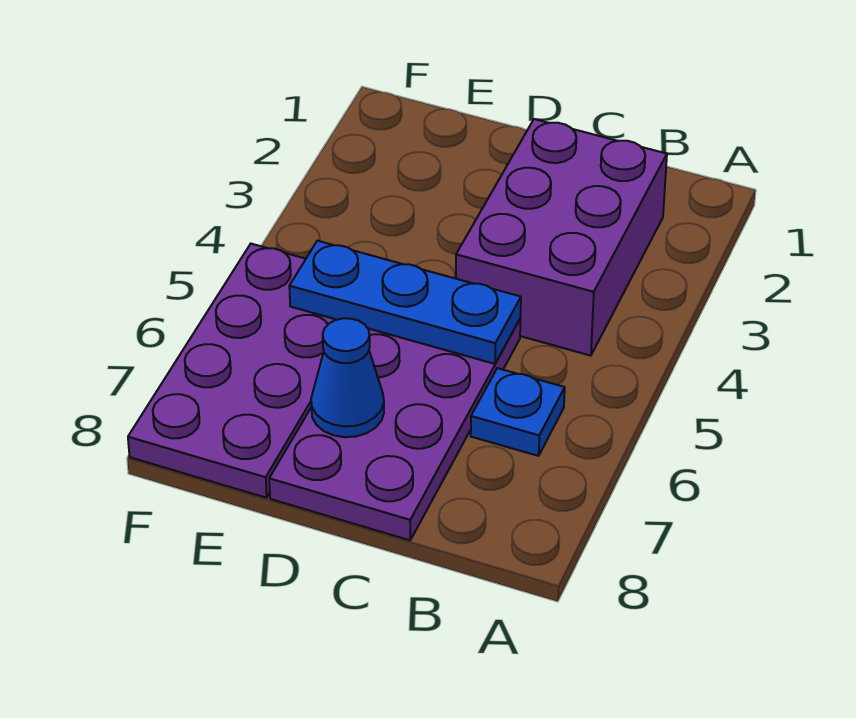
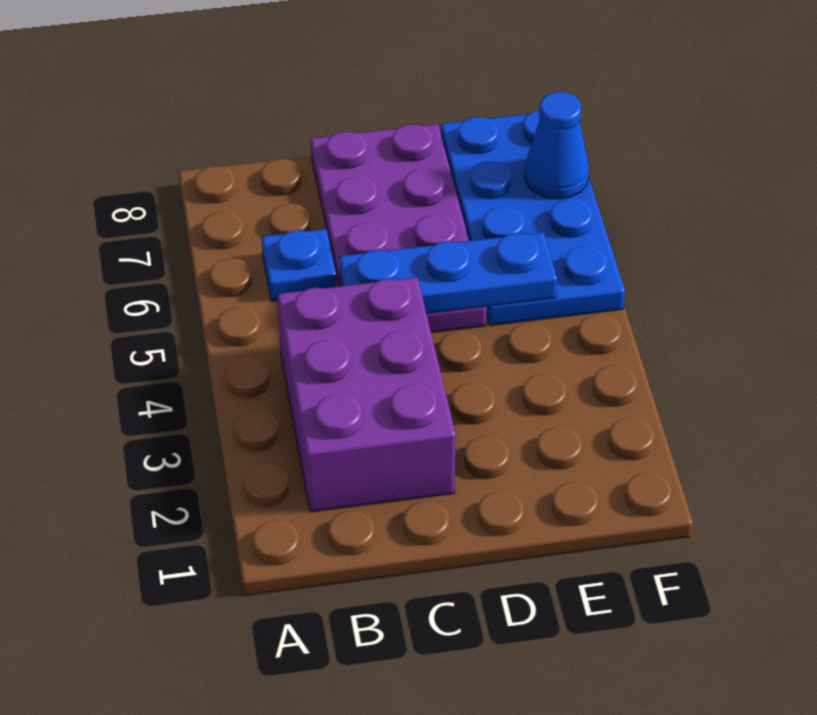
blue 1x1 cone [311,318,384,437] -> blue 1x1 cone moved to [525,92,589,199]
purple 2x4 plate [128,244,336,498] -> blue 2x4 plate [441,110,625,326]

